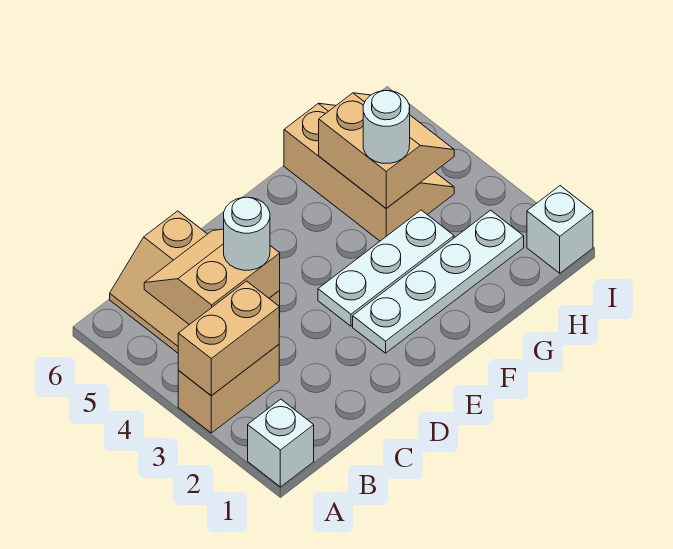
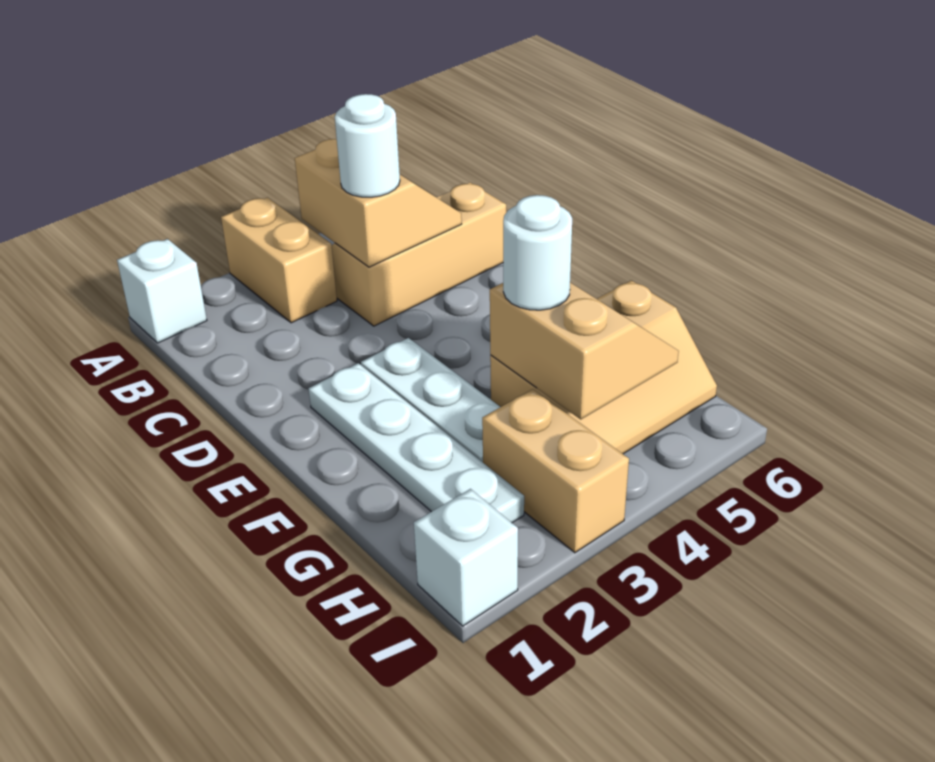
tan 1x2 brick [178,281,279,396] -> tan 1x2 brick moved to [482,389,629,553]
tan 2x2 slope [319,93,454,208] -> tan 2x2 slope turned to [490,283,679,419]

